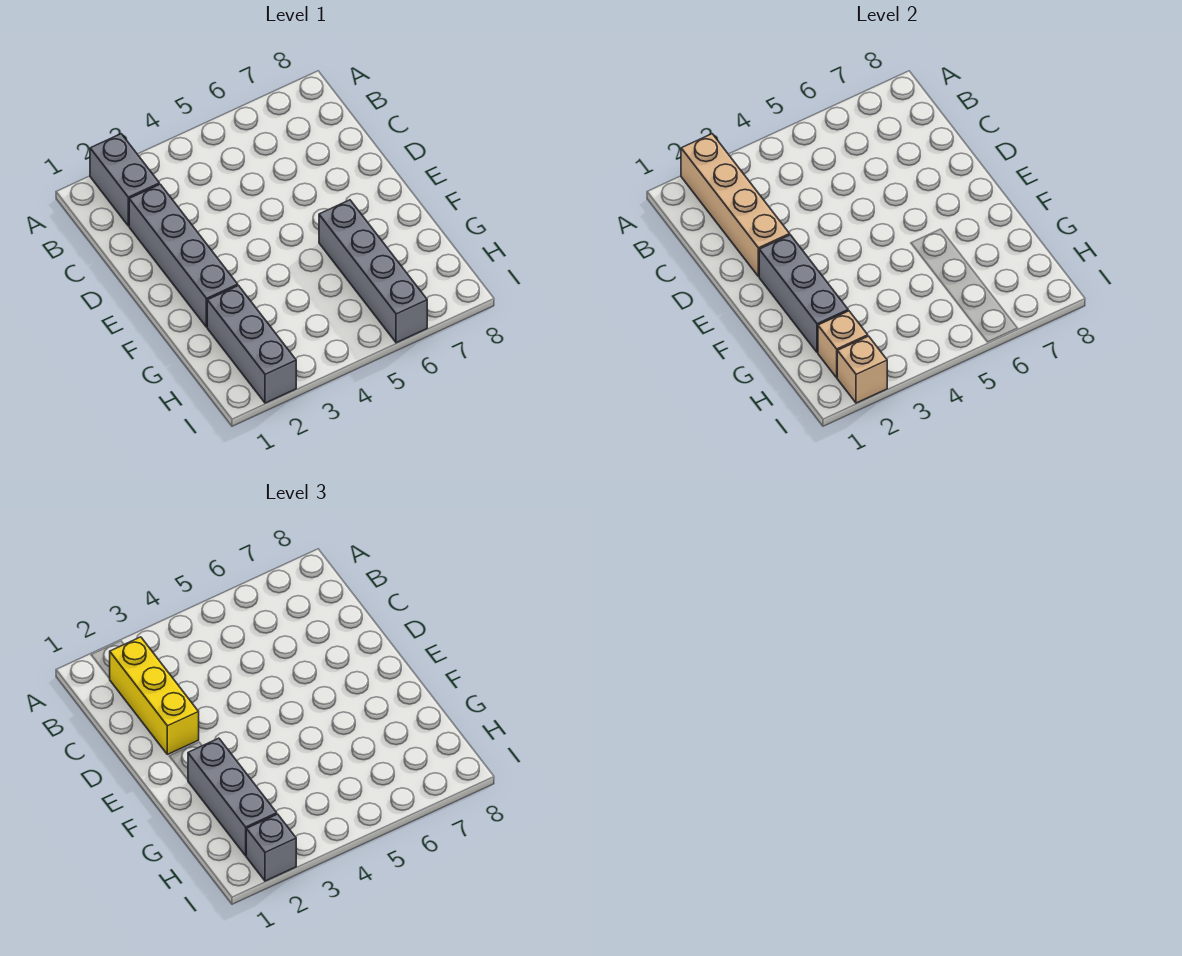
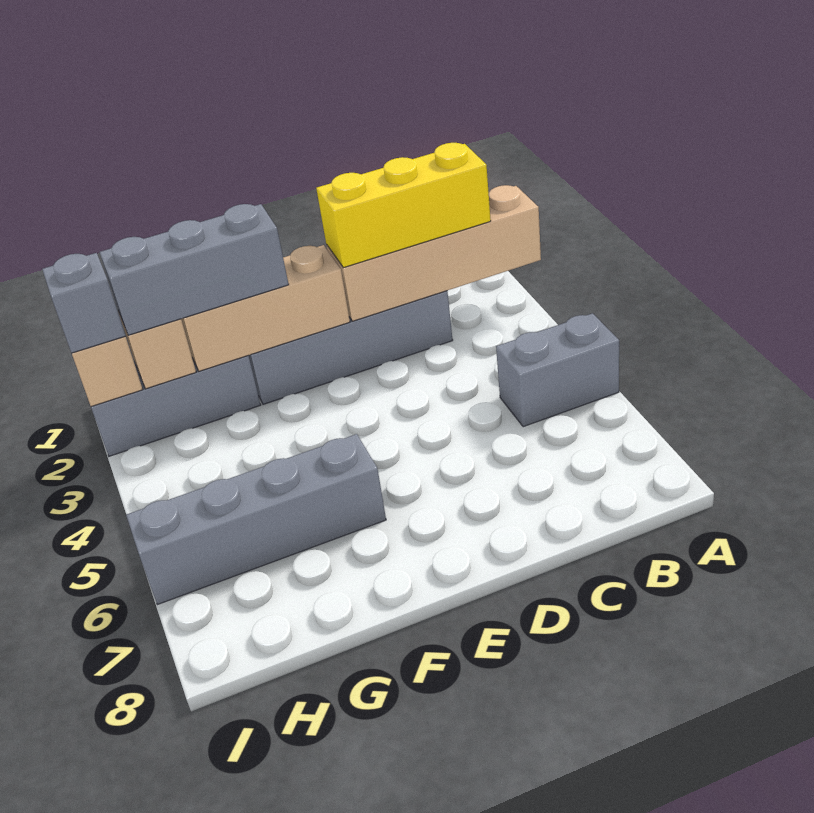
grey 1x2 brick [90,134,159,226] -> grey 1x2 brick moved to [496,313,619,427]
grey 1x3 brick [759,235,848,352] -> tan 1x3 brick [181,245,350,371]

